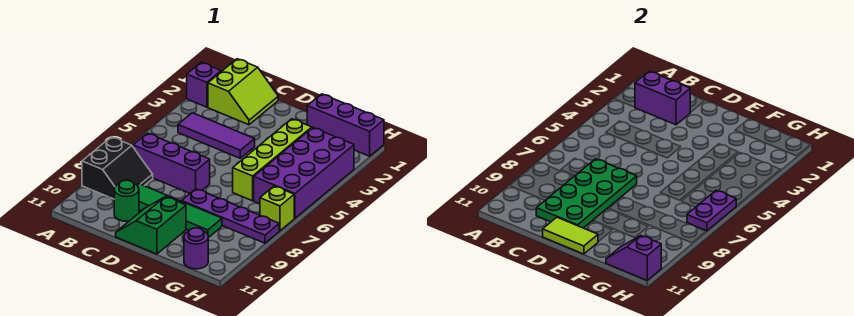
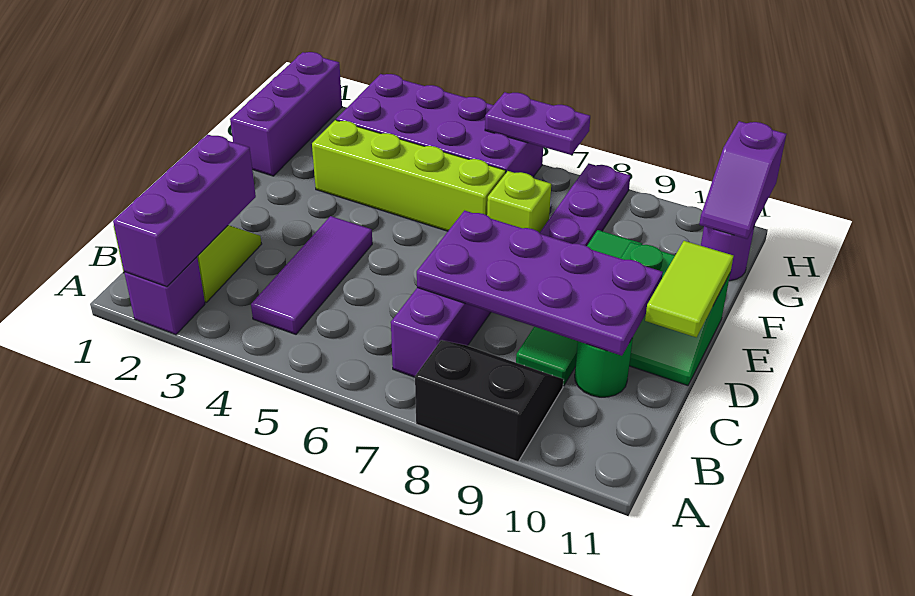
purple 1x2 brick [635,71,690,125] -> purple 1x3 brick [113,134,256,287]
green 2x4 plate [536,159,637,228] -> purple 2x4 plate [417,211,663,356]
lime 1x1 brick [260,186,294,231] -> lime 1x1 brick moved to [487,171,551,233]

